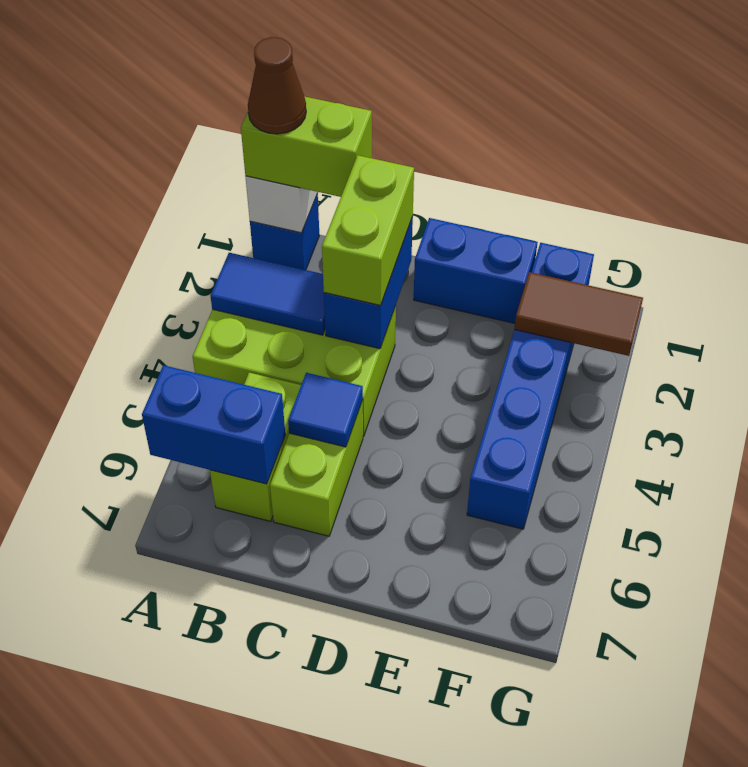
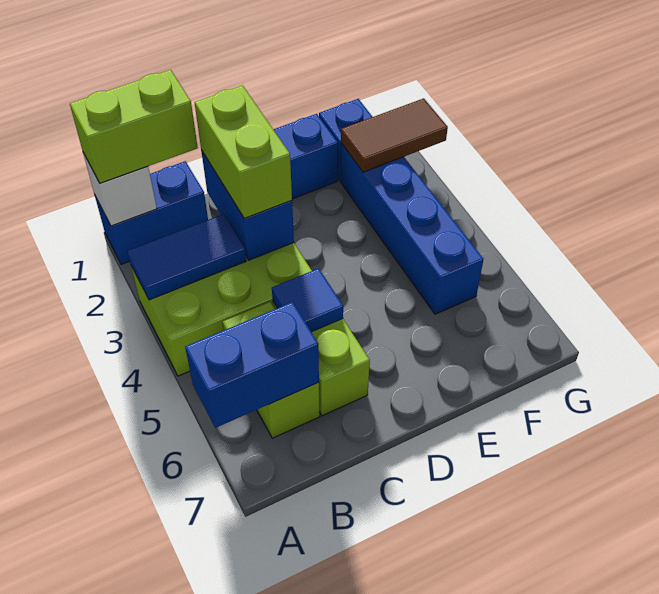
blue 1x1 brick [250,194,319,270] -> blue 1x2 brick [95,161,208,265]
brown 1x1 cone [248,37,306,134] -> none

